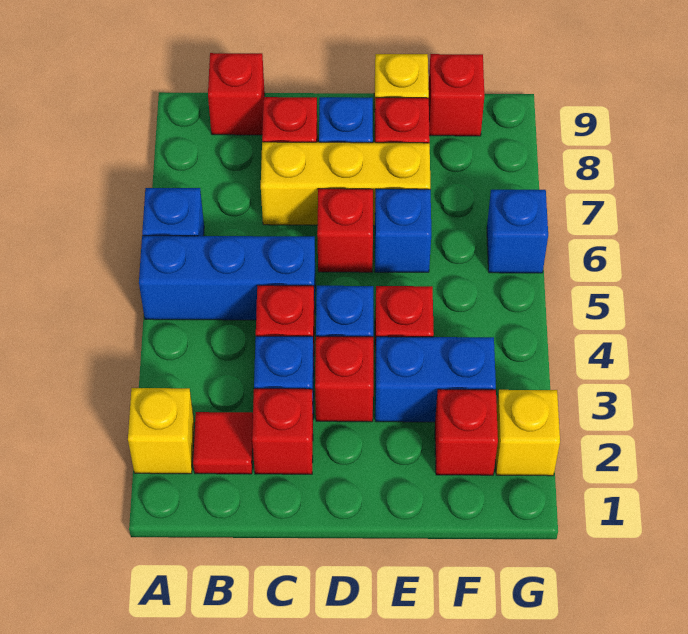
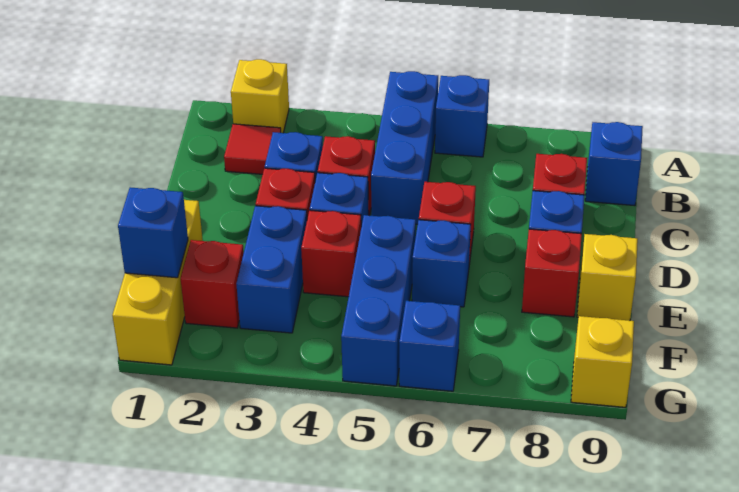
red 1x1 brick [208,53,265,135] -> blue 1x1 brick [585,122,643,206]
red 1x1 brick [252,389,313,474] -> none
yellow 1x3 brick [261,142,430,225] -> yellow 1x3 brick moved to [112,200,203,365]
none -> blue 1x3 brick [341,215,416,386]
none -> blue 1x1 brick [118,187,188,278]
red 1x1 brick [428,54,484,136] -> none
yellow 1x1 brick [496,390,560,476] -> yellow 1x1 brick moved to [571,316,634,407]

